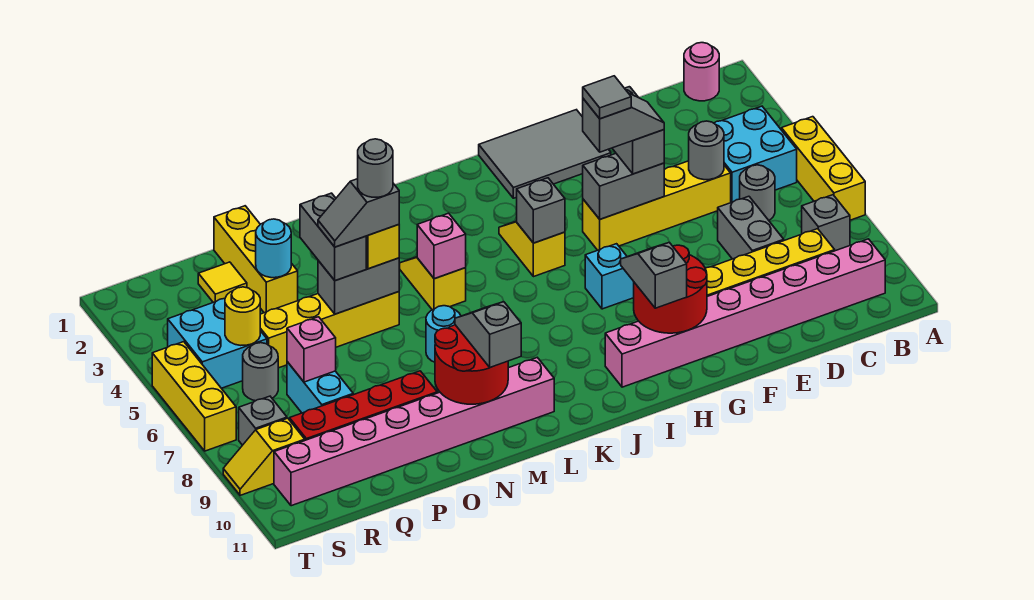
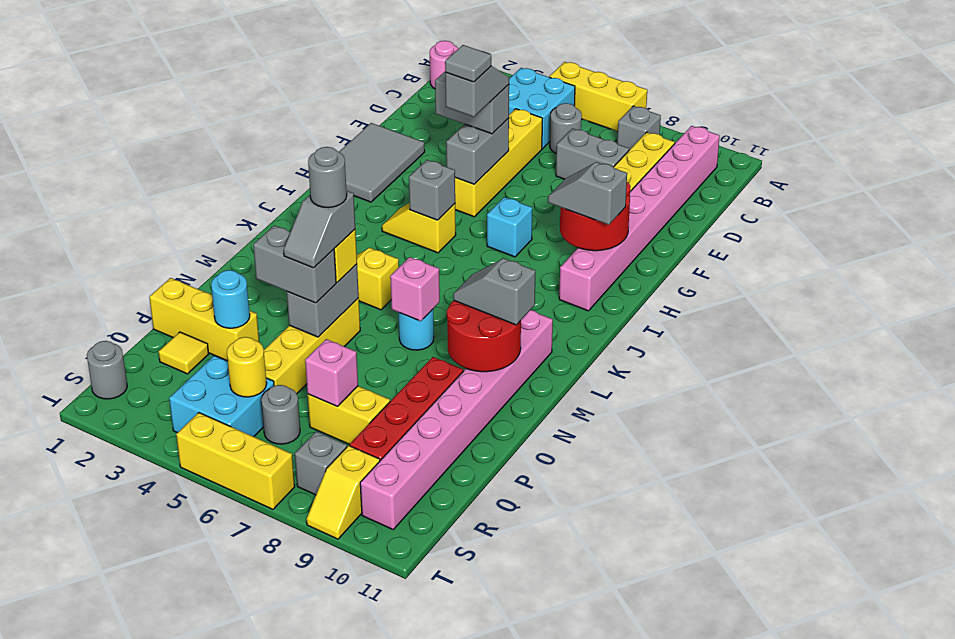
grey 1x1 round brick [689,121,724,180] -> grey 1x1 round brick moved to [87,341,127,399]
pink 1x1 brick [417,213,466,279] -> pink 1x1 brick moved to [390,257,440,321]
cyan 1x2 brick [287,362,353,413] -> yellow 1x2 brick [308,386,390,445]

